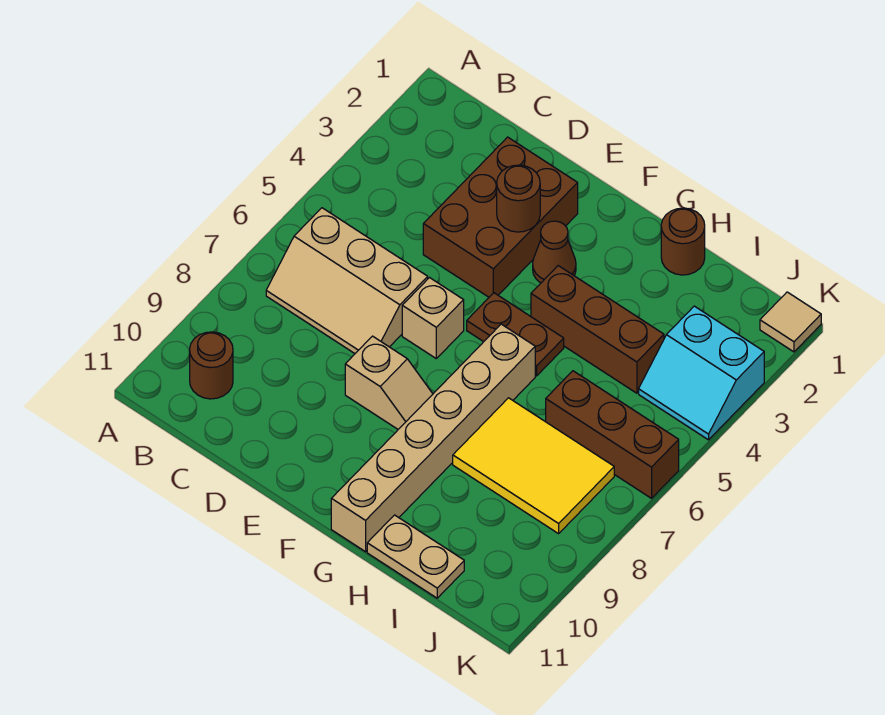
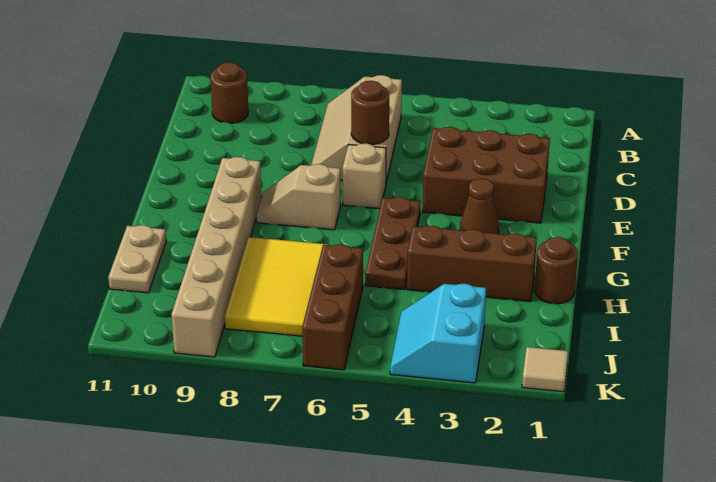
brown 1x1 round brick [497,165,540,232] -> brown 1x1 round brick moved to [351,81,389,145]
tan 1x2 slope [345,336,433,429] -> tan 1x2 slope turned to [256,164,341,230]
brown 1x2 plate [467,293,564,376] -> brown 1x3 plate [365,197,421,290]
brown 1x3 brick [531,266,664,393] -> brown 1x3 brick turned to [407,226,537,302]
tan 1x6 brick [331,324,535,552] -> tan 1x6 brick turned to [171,157,262,357]

